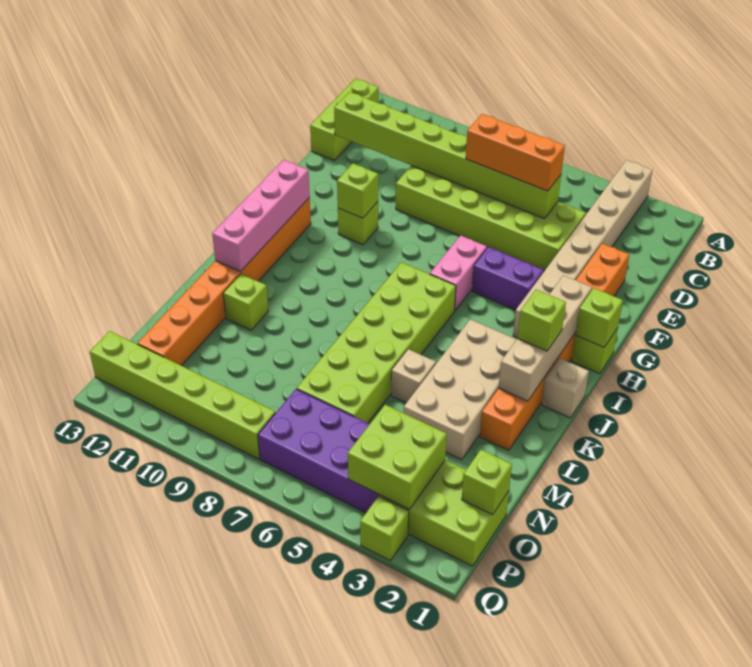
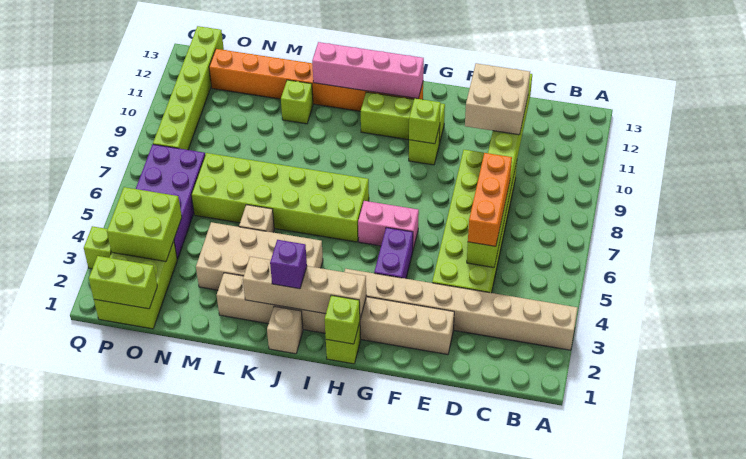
lime 1x3 brick [310,78,379,160] -> lime 1x3 brick moved to [361,92,445,143]
none -> tan 2x2 brick [465,63,530,135]
orange 1x8 brick [480,243,629,450] -> tan 1x8 brick [217,273,454,355]
lime 1x1 brick [517,289,566,351] -> purple 1x1 brick [270,240,307,289]
lime 1x1 brick [462,450,512,515] -> lime 1x2 brick [89,256,157,309]

